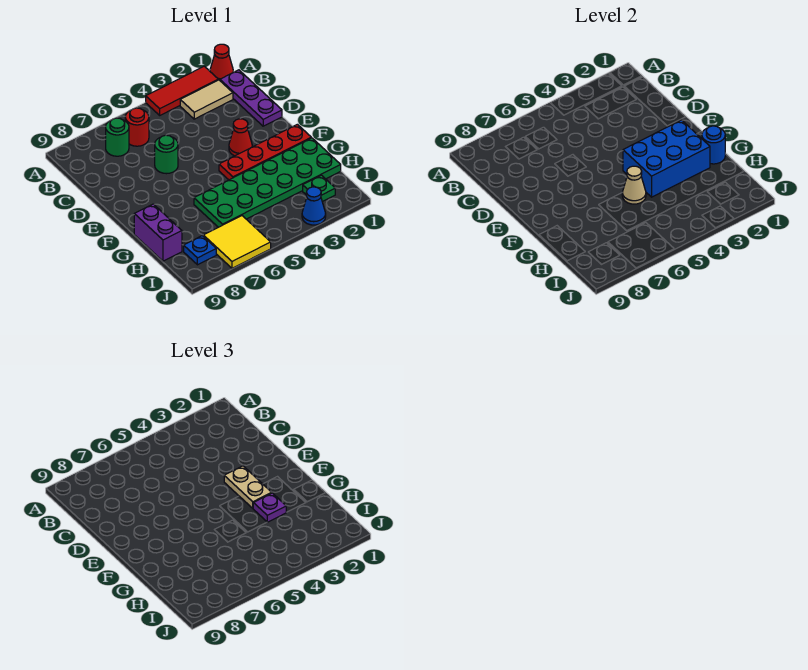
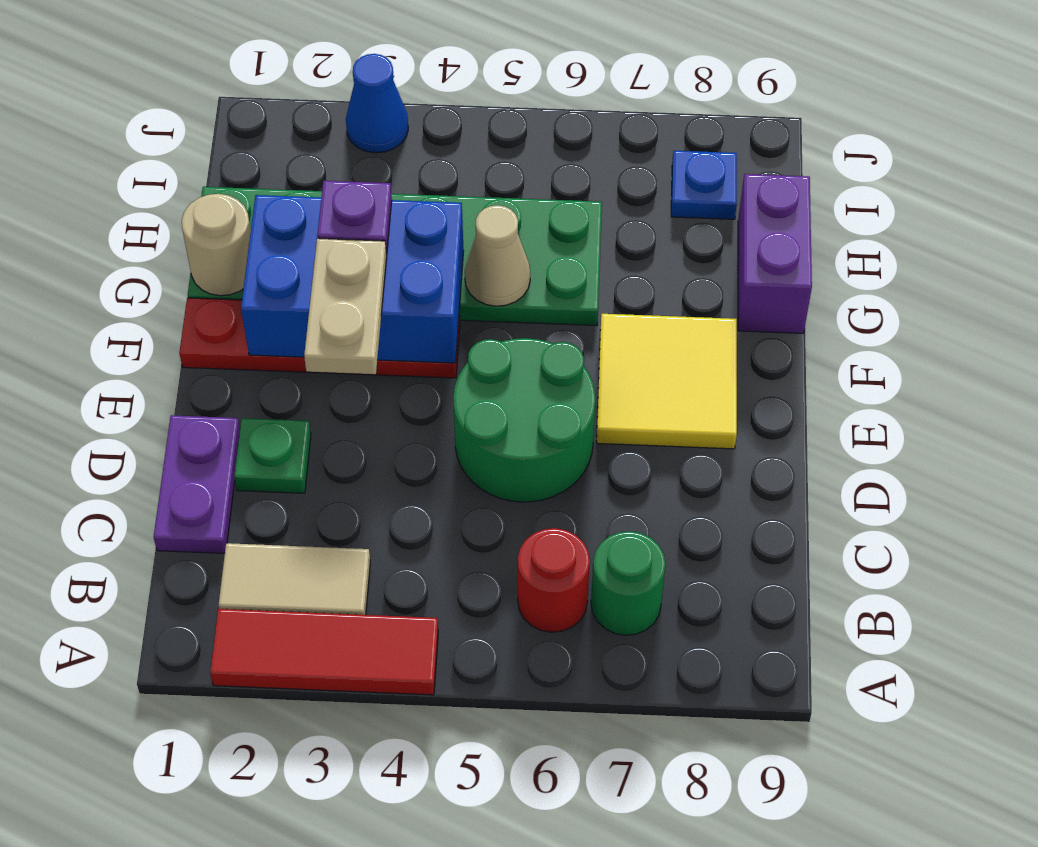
red 1x1 cone [210,44,233,80] -> none
purple 1x3 plate [220,70,282,126] -> purple 1x2 plate [154,415,240,553]
green 1x1 round brick [155,135,178,174] -> green 2x2 round brick [453,338,595,502]
red 1x1 cone [229,119,252,156] -> none
blue 1x1 round brick [702,126,725,164] -> tan 1x1 round brick [182,194,251,296]
green 1x1 plate [303,175,335,202] -> green 1x1 plate moved to [234,418,311,493]
yellow 2x2 tile [203,216,271,268] -> yellow 2x2 tile moved to [597,314,737,449]

